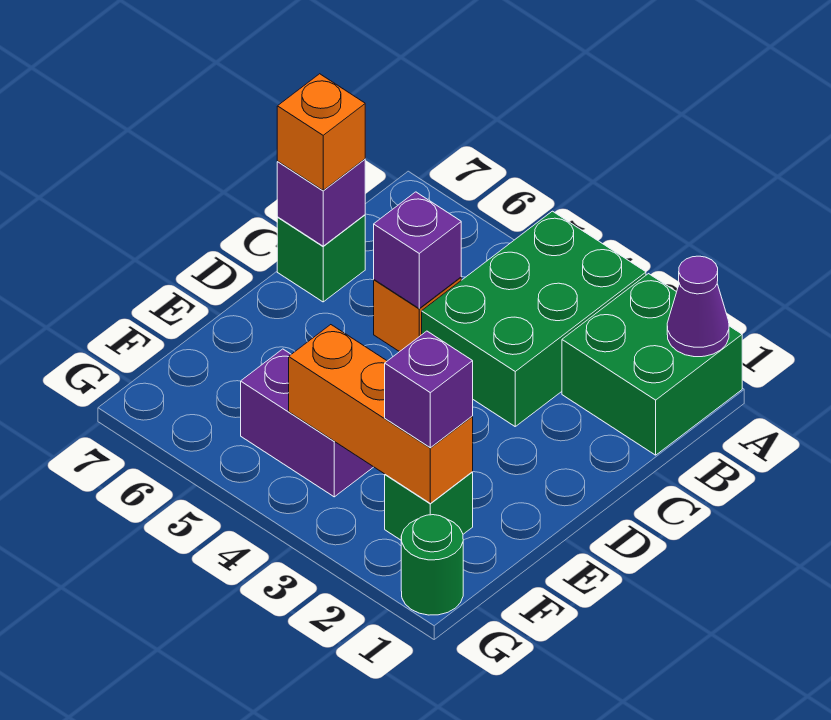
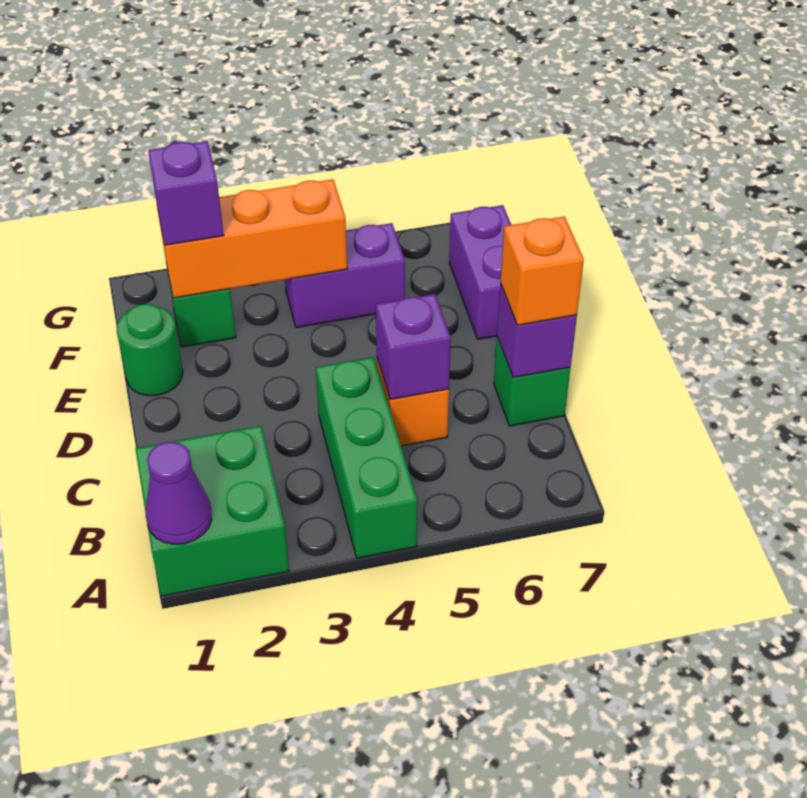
green 2x3 brick [422,211,646,426] -> green 1x3 brick [316,357,417,558]
none -> purple 1x2 brick [449,205,511,339]
green 1x1 round brick [401,515,463,615] -> green 1x1 round brick moved to [117,304,183,396]

